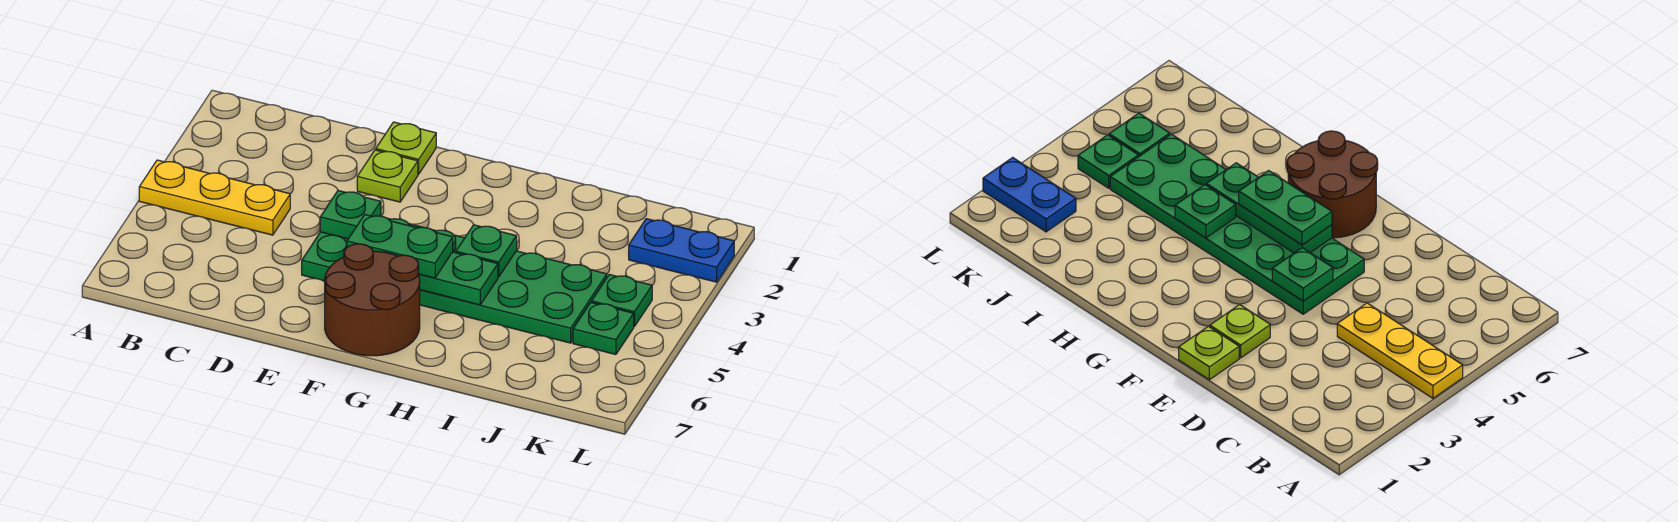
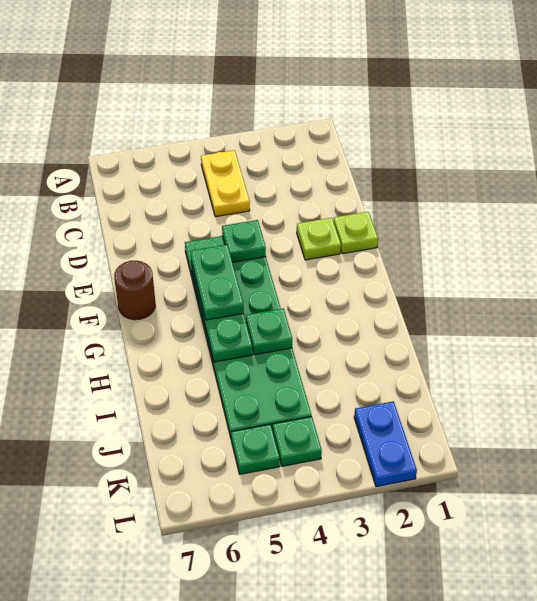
yellow 1x3 plate [139,160,290,235] -> yellow 1x2 plate [201,150,250,217]
brown 2x2 round brick [325,244,420,356] -> brown 1x1 round brick [114,261,155,320]

